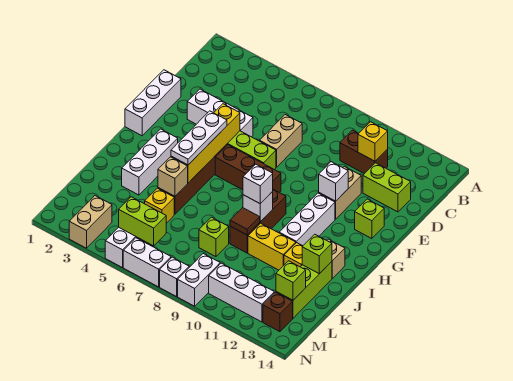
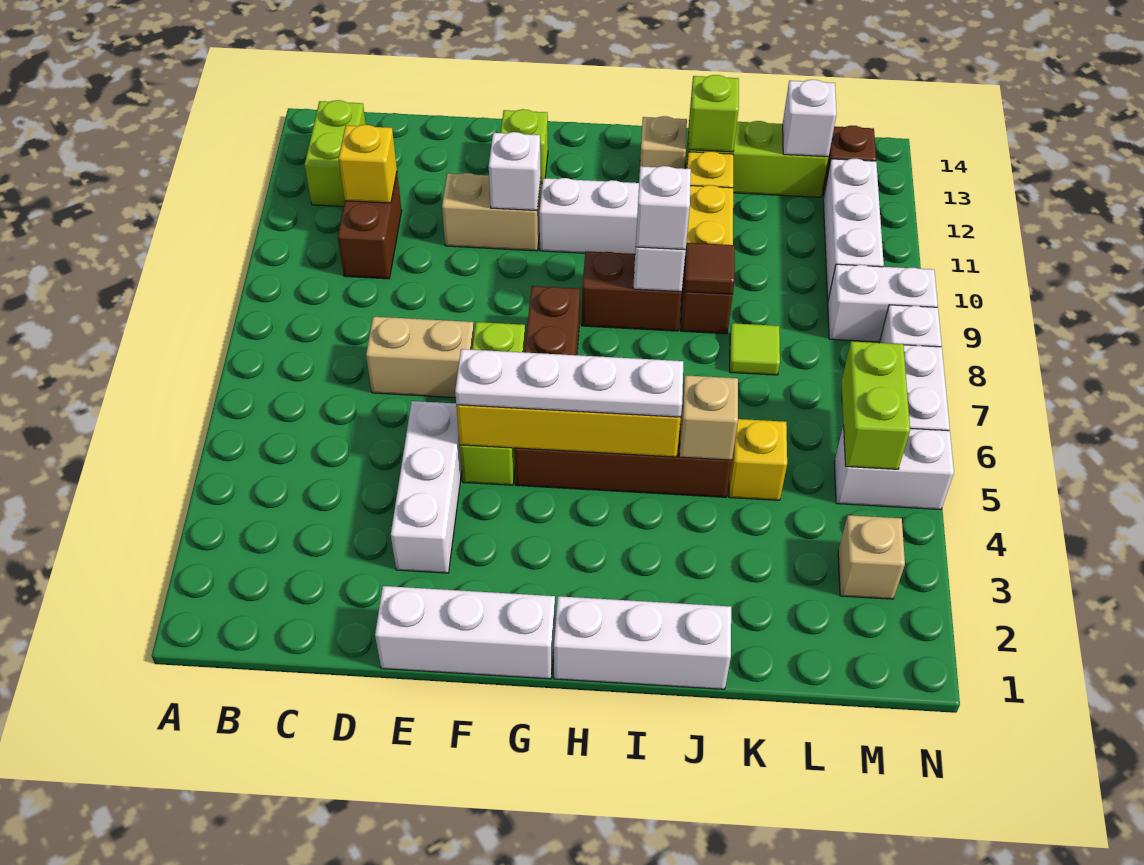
lime 1x2 brick [363,163,411,212] -> lime 1x2 brick moved to [305,100,366,206]
white 1x3 plate [171,111,227,165] -> white 1x4 plate [455,349,683,417]
white 1x3 brick [122,129,178,195] -> white 1x3 brick moved to [554,596,731,689]
lime 1x1 brick [199,217,229,257] -> lime 1x1 tile [730,323,780,375]
lime 1x1 brick [276,261,306,300] -> white 1x1 brick [783,80,837,157]
tan 1x2 brick [69,196,112,248] -> tan 1x1 brick [838,515,905,599]

